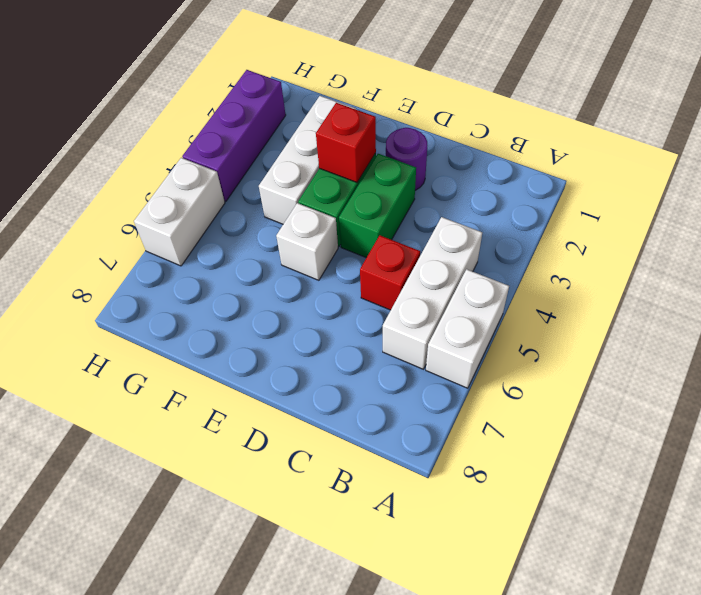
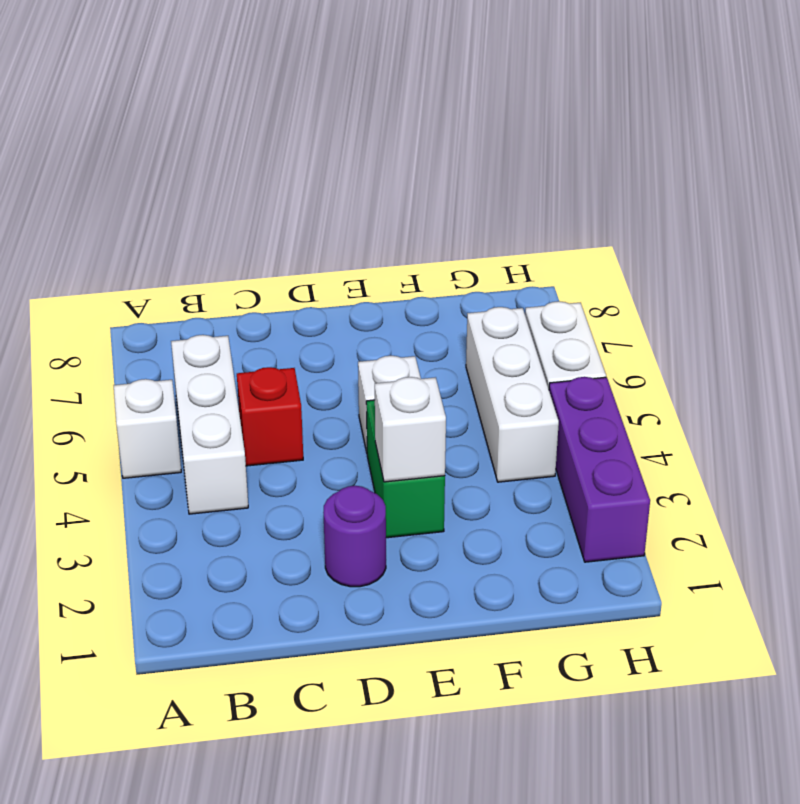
white 1x2 brick [426,269,509,388] -> white 1x1 brick [114,379,181,478]
green 1x2 brick [339,154,416,258] -> none
red 1x1 brick [316,103,376,182] -> white 1x1 brick [375,377,446,482]
white 1x3 brick [259,96,356,224] -> white 1x3 brick moved to [466,307,559,482]

